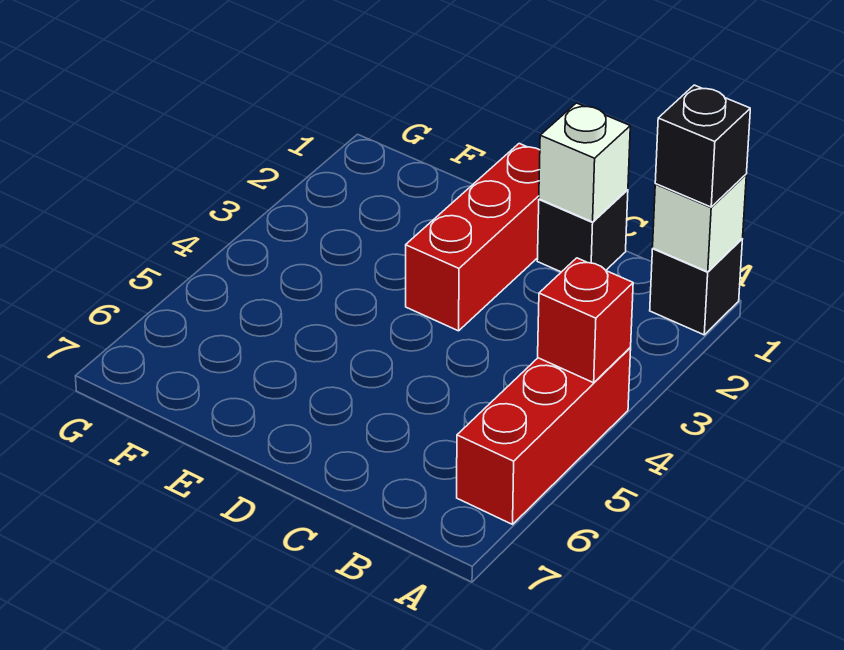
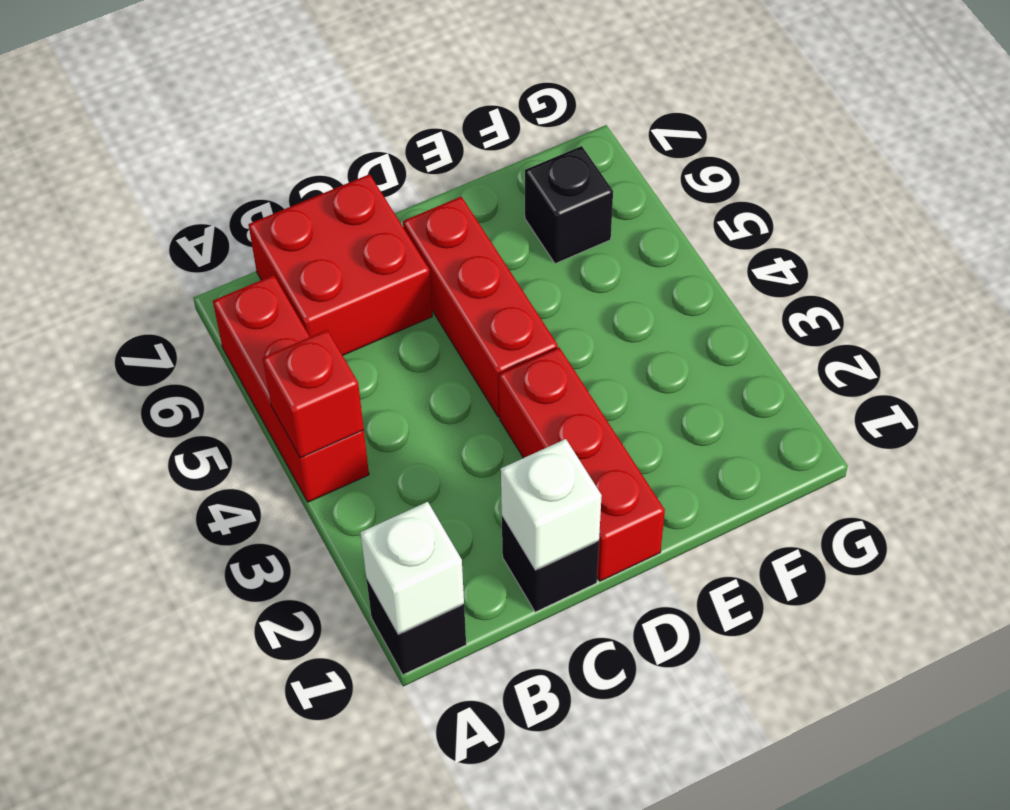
black 1x1 brick [655,85,750,207] -> black 1x1 brick moved to [525,146,613,264]
none -> red 2x2 brick [248,174,432,355]
none -> red 1x3 brick [403,197,558,417]

